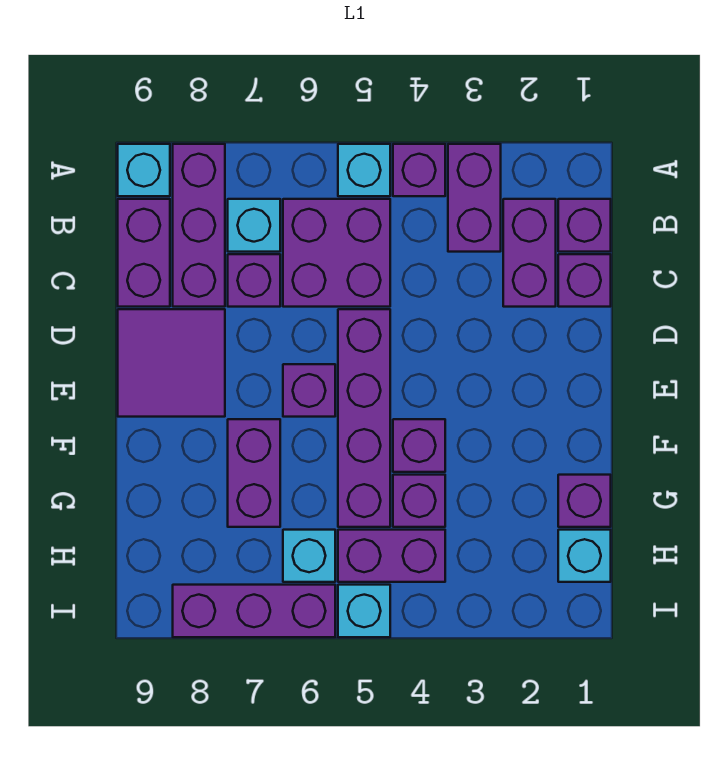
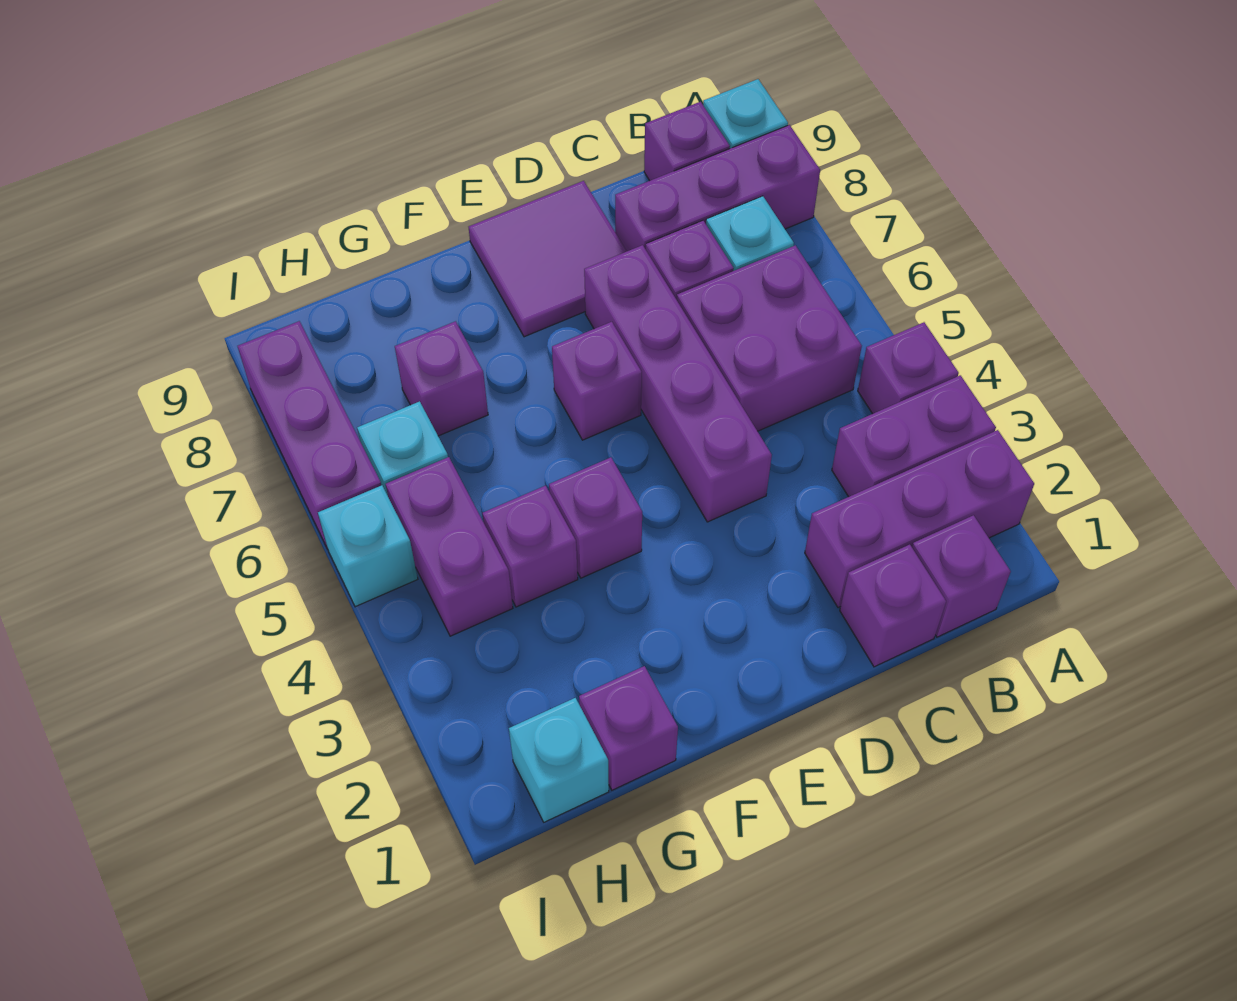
cyan 1x1 brick [338,144,390,196] -> none
purple 1x2 brick [503,199,556,307] -> purple 1x3 brick [805,430,1034,608]
purple 1x2 brick [118,199,170,307] -> purple 1x1 brick [644,102,730,181]
purple 1x4 brick [338,309,390,527] -> purple 1x4 brick turned to [584,245,772,522]
purple 1x2 brick [228,419,280,527] -> purple 1x1 brick [395,321,488,436]

